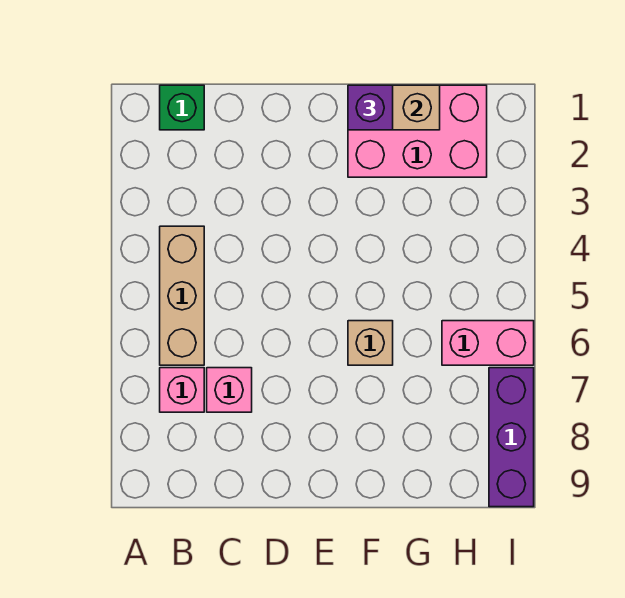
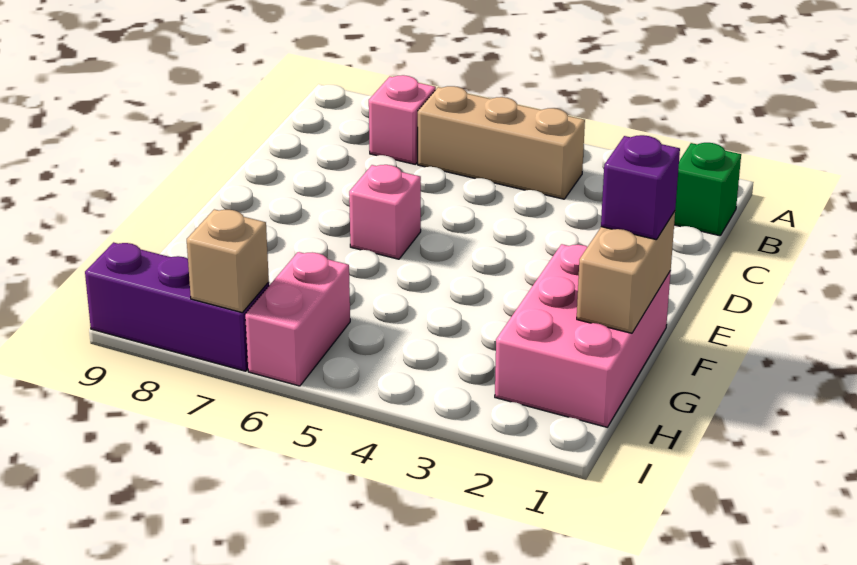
pink 1x1 brick [207,368,252,412] -> pink 1x1 brick moved to [349,165,421,259]
tan 1x1 brick [348,321,393,365] -> tan 1x1 brick moved to [187,209,269,312]

